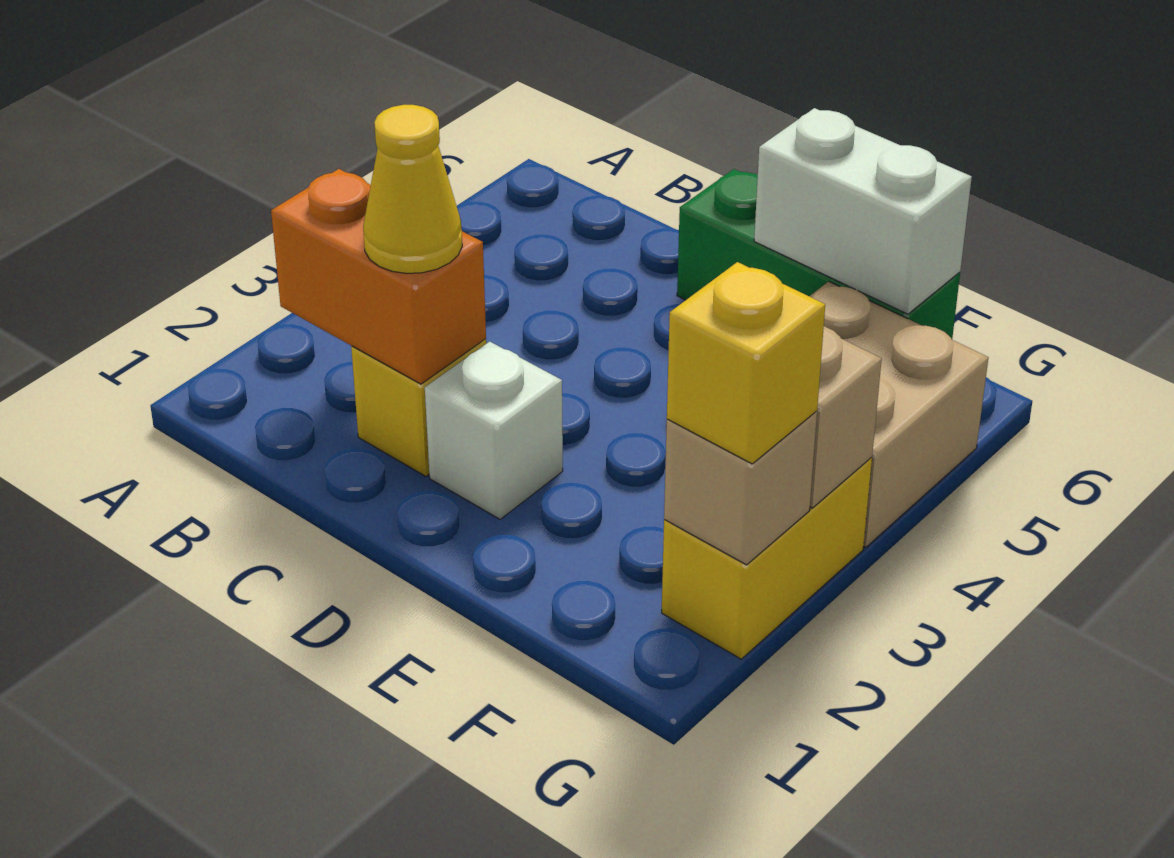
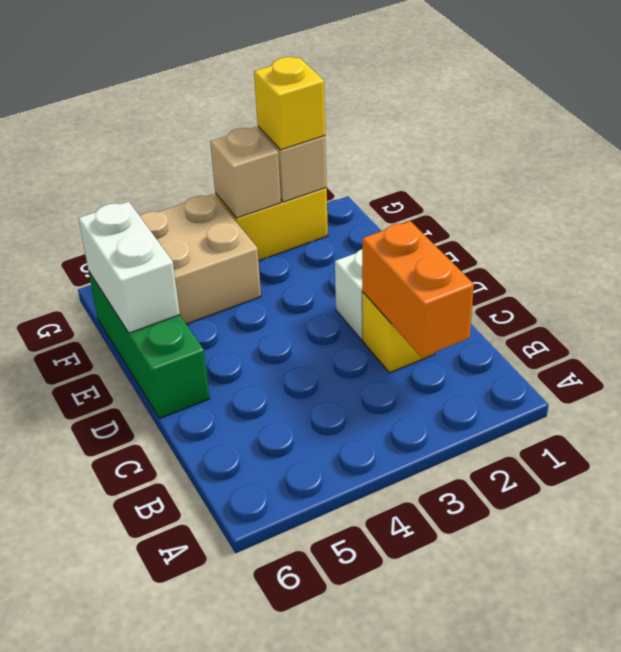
yellow 1x1 cone [363,105,462,274] -> none

